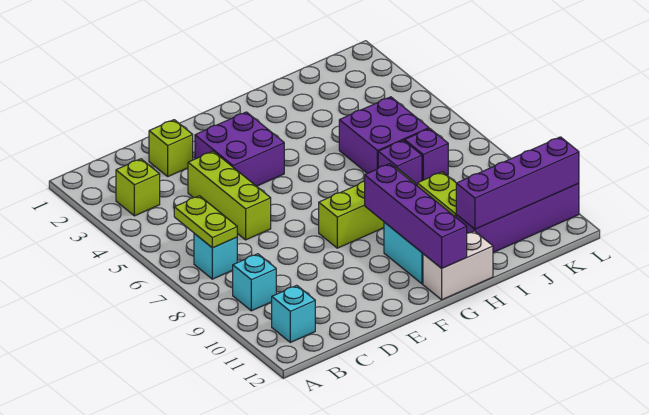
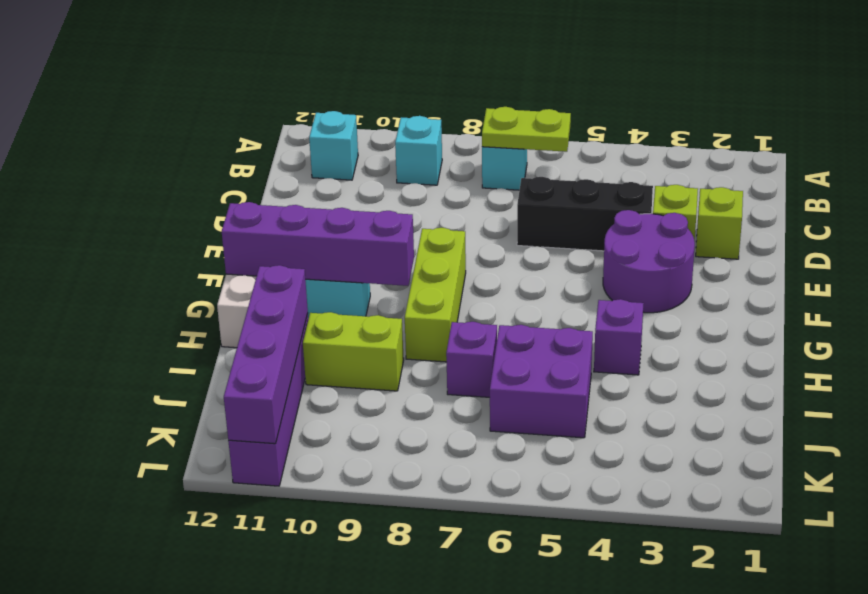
lime 1x1 brick [116,159,160,216] -> lime 1x1 brick moved to [653,185,698,241]
lime 1x3 brick [188,151,271,240] -> black 1x3 brick [517,177,653,251]
purple 2x2 brick [195,112,284,186] -> purple 2x2 round brick [603,210,695,313]
purple 1x1 brick [405,129,448,181] -> purple 1x1 brick moved to [594,299,644,375]

